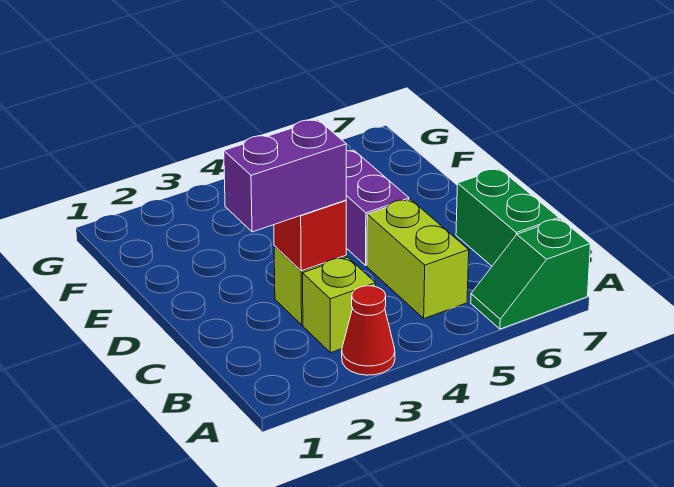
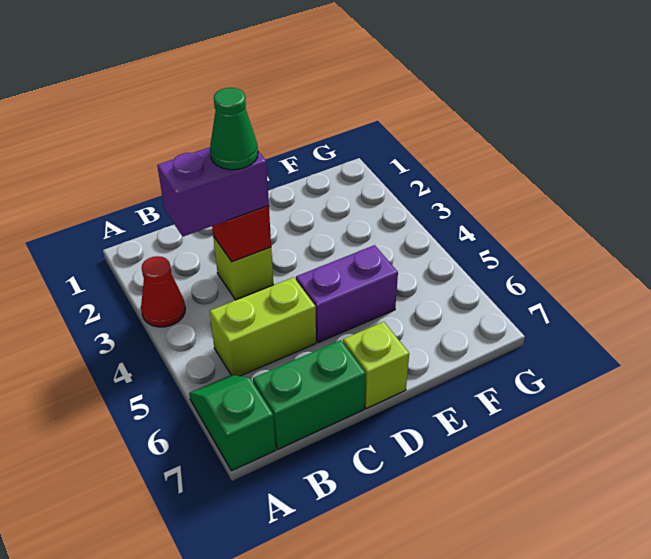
lime 1x1 brick [303,257,376,353] -> lime 1x1 brick moved to [343,322,409,409]
purple 1x2 brick [224,120,346,232] -> purple 1x2 brick turned to [157,147,269,237]
none -> green 1x1 cone [210,88,258,170]

